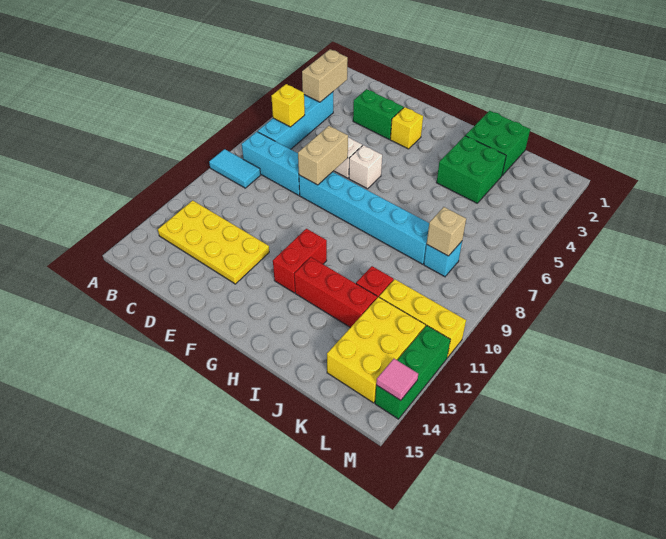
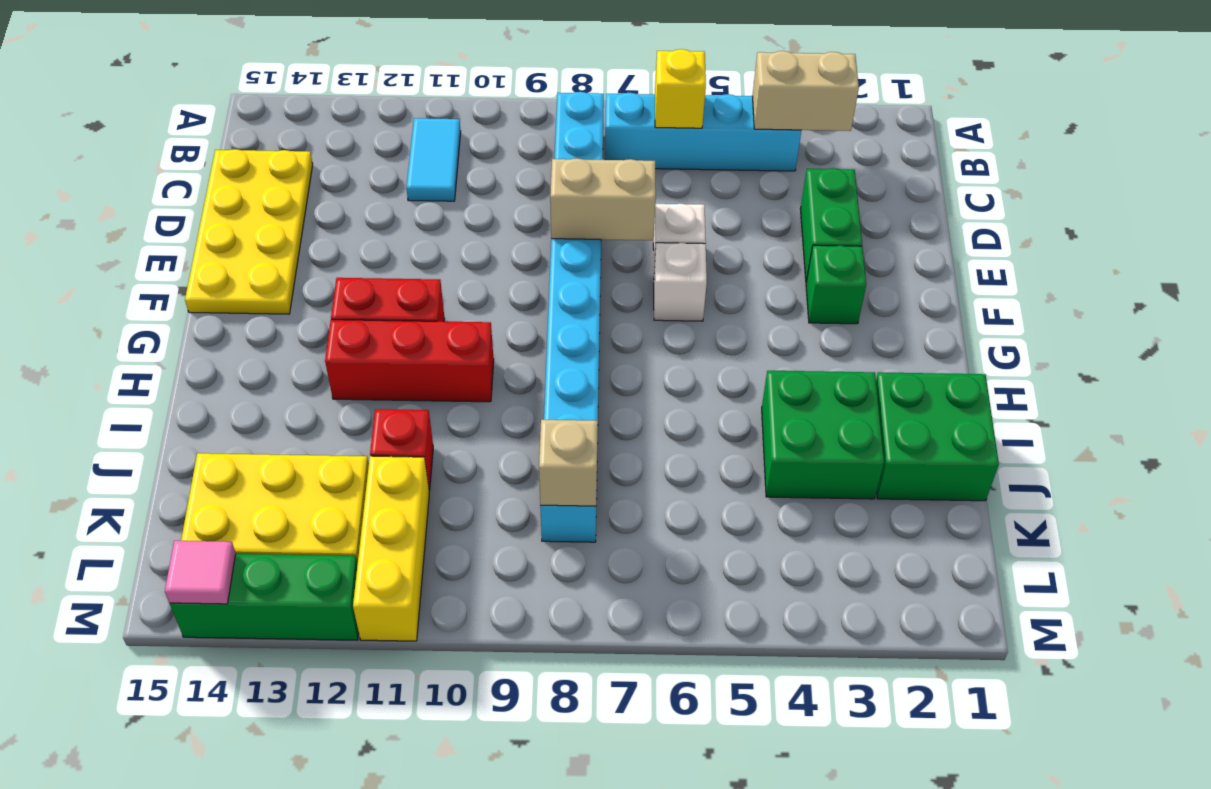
cyan 1x2 tile [209,149,261,188] -> cyan 1x2 tile moved to [406,118,461,201]
yellow 2x4 plate [158,200,269,284] -> yellow 2x4 plate moved to [185,149,313,314]
yellow 1x1 brick [390,107,423,149] -> green 1x1 brick [806,245,866,324]
red 1x3 brick [294,257,377,328] -> red 1x3 brick turned to [325,320,494,402]

